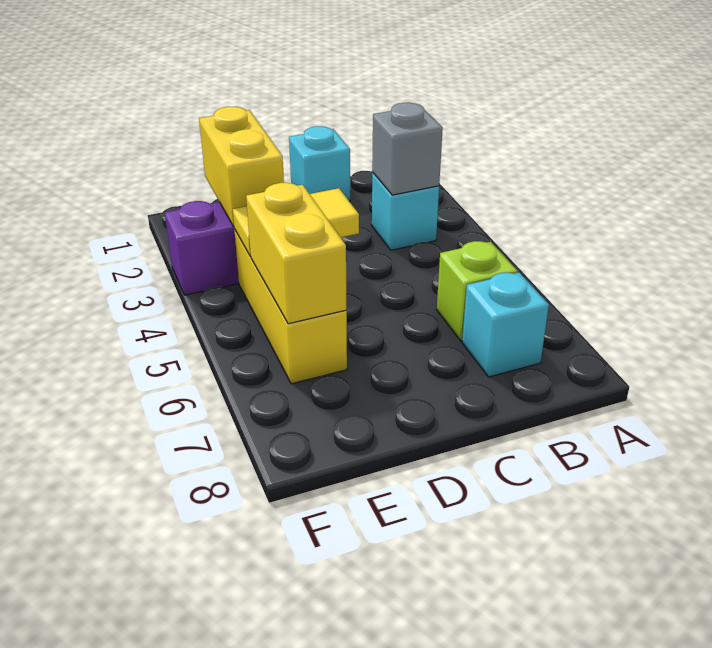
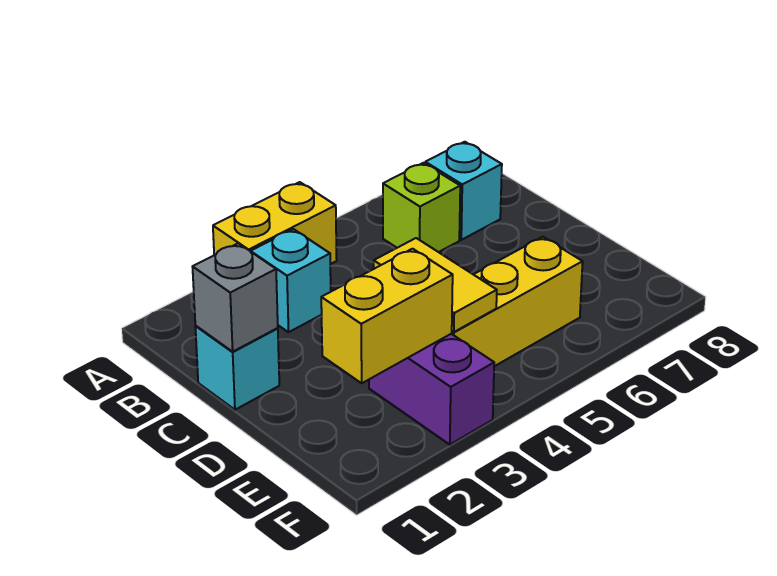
grey 1x1 brick [372,103,443,195] -> grey 1x1 brick moved to [193,243,278,352]
yellow 1x2 brick [246,183,347,324] -> yellow 1x2 brick moved to [213,182,337,264]

